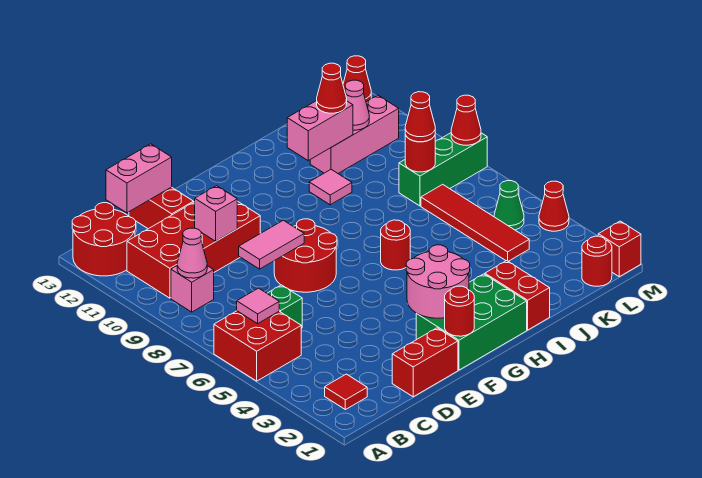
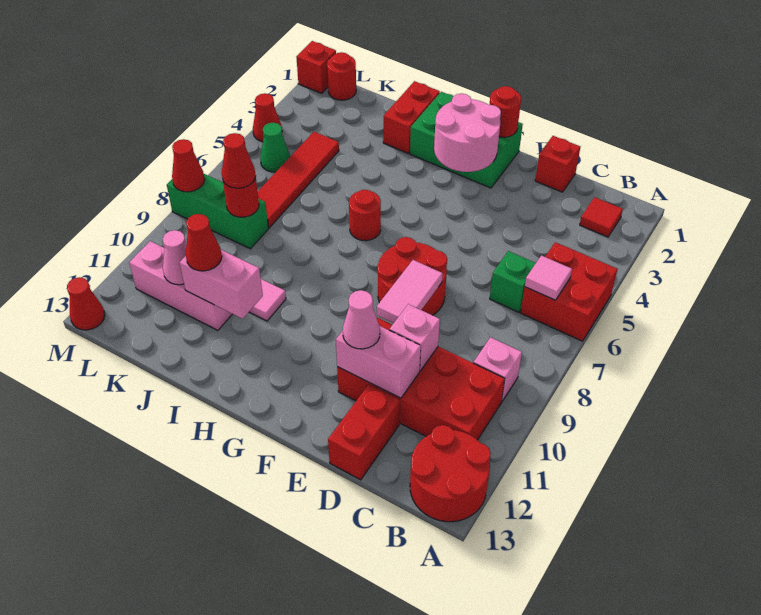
pink 1x1 cone [177,228,207,278] -> pink 1x1 cone moved to [343,290,380,349]
pink 1x2 brick [106,144,172,213] -> pink 1x2 brick moved to [336,326,421,398]
red 1x2 brick [392,328,458,397] -> red 1x1 brick [535,136,580,192]
pink 1x2 tile [239,220,304,269] -> pink 1x2 tile turned to [377,260,443,323]

